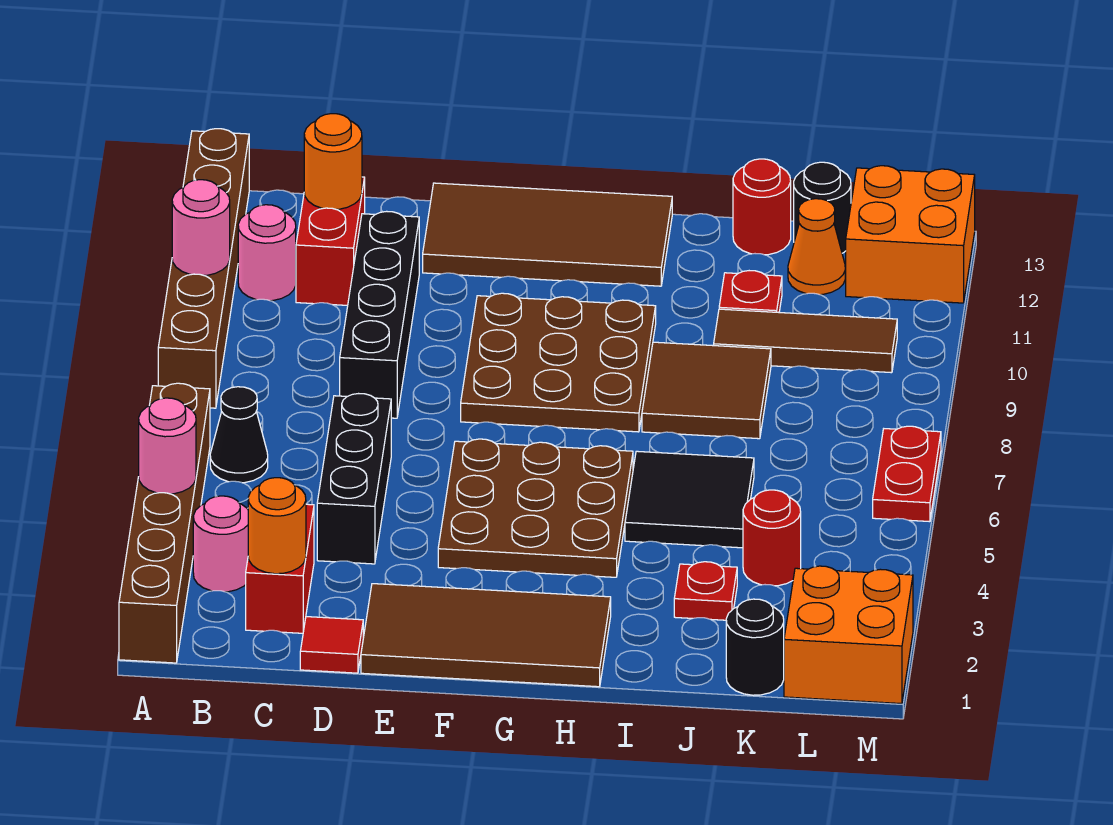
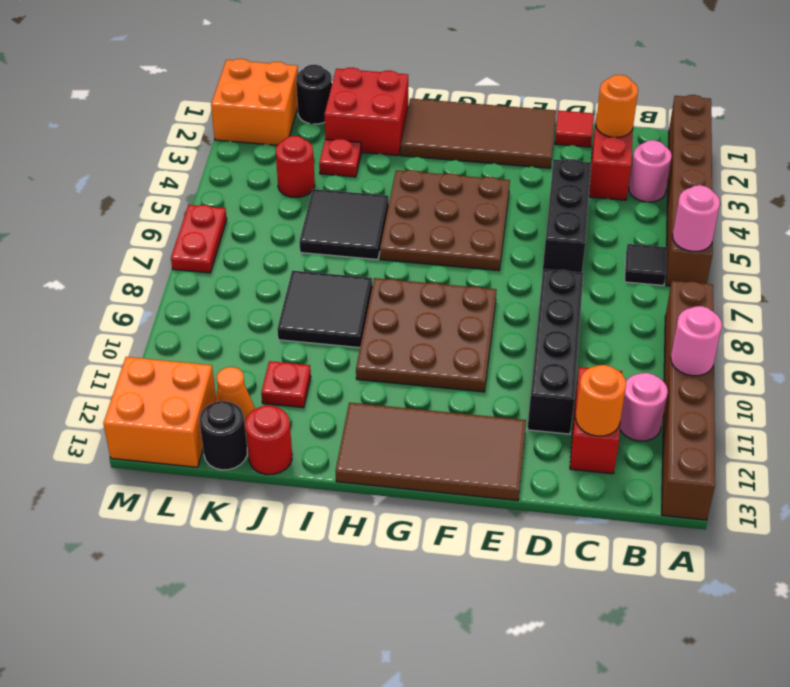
pink 1x1 round brick [139,398,196,494] -> pink 1x1 round brick moved to [673,185,720,251]
black 1x1 cone [210,387,268,483] -> black 1x1 tile [625,244,666,286]
none -> red 2x2 brick [324,68,408,156]
brown 2x2 tile [642,342,771,439] -> black 2x2 tile [277,271,372,348]
brown 1x3 tile [714,309,897,373] -> none

